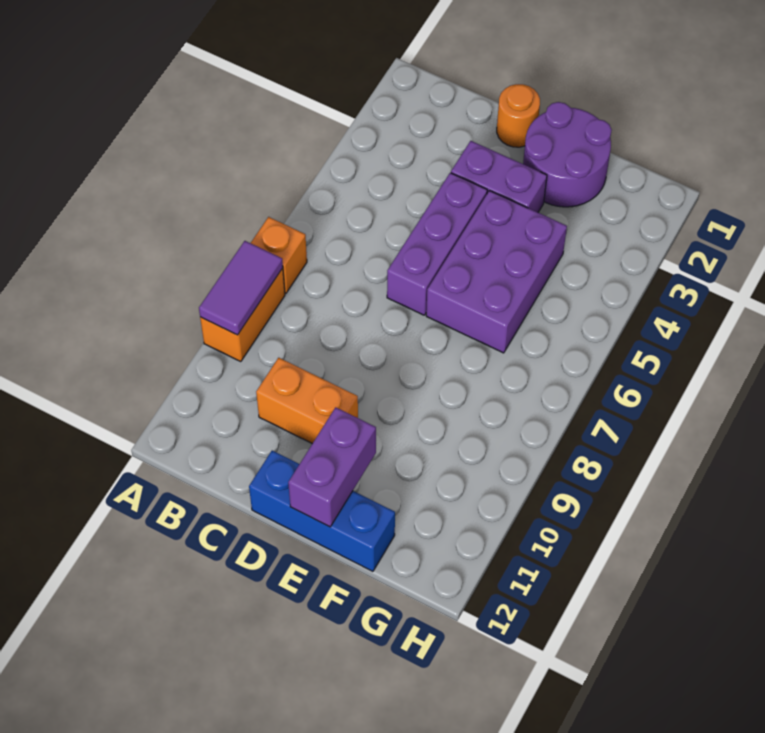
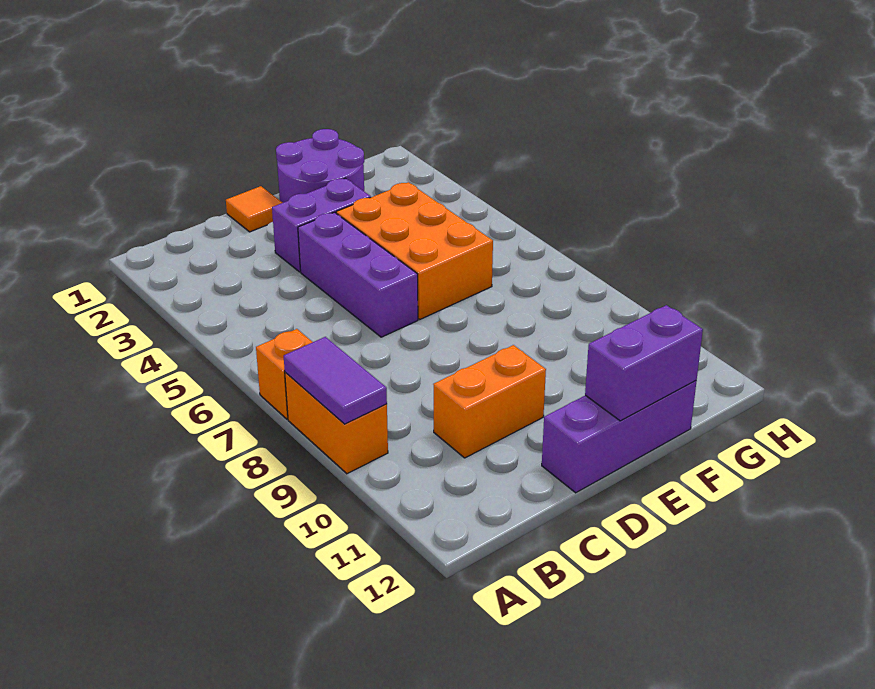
orange 1x1 round brick [497,84,540,147] -> orange 1x1 tile [226,186,283,232]
blue 1x3 brick [249,451,395,571] -> purple 1x3 brick [542,381,697,493]
purple 2x3 brick [426,191,567,353] -> orange 2x3 brick [336,182,493,319]
purple 1x2 brick [288,407,376,527] -> purple 1x2 brick turned to [585,305,703,421]

